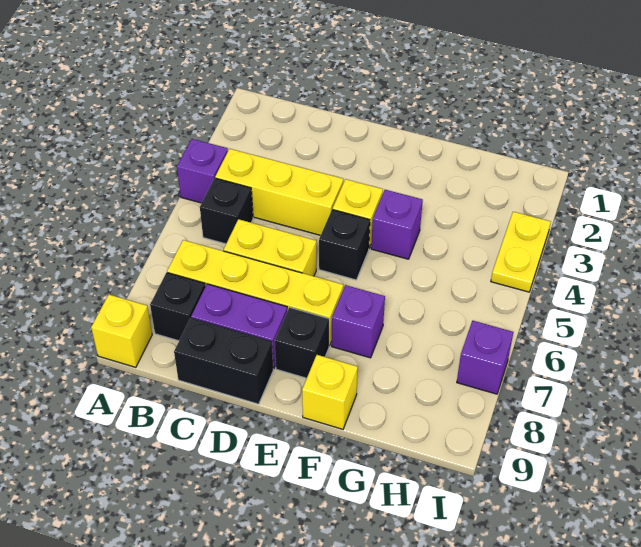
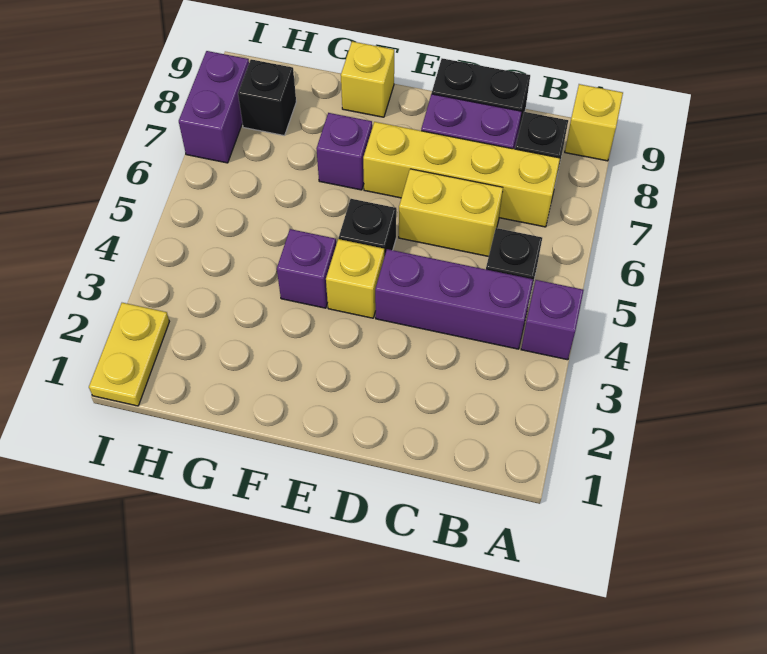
yellow 1x3 brick [215,149,343,235] -> purple 1x3 brick [375,249,533,349]
black 1x1 brick [275,307,329,378] -> black 1x1 brick moved to [238,59,296,136]
yellow 1x2 plate [491,212,551,292] -> yellow 1x2 plate moved to [89,303,169,406]
purple 1x1 brick [457,321,513,394] -> purple 1x2 brick [179,51,249,163]

